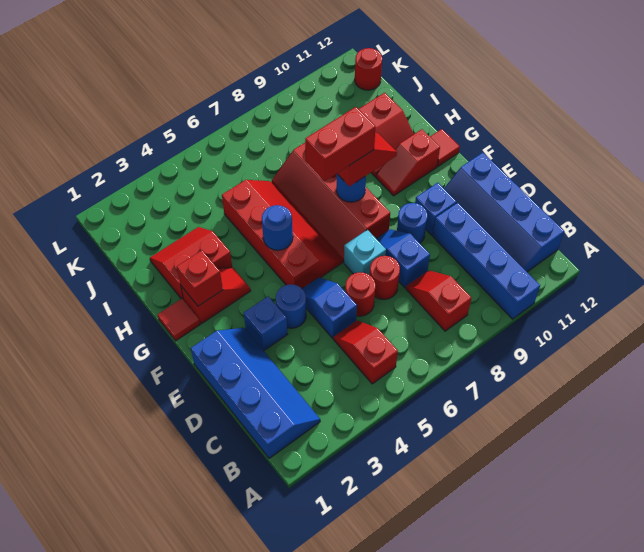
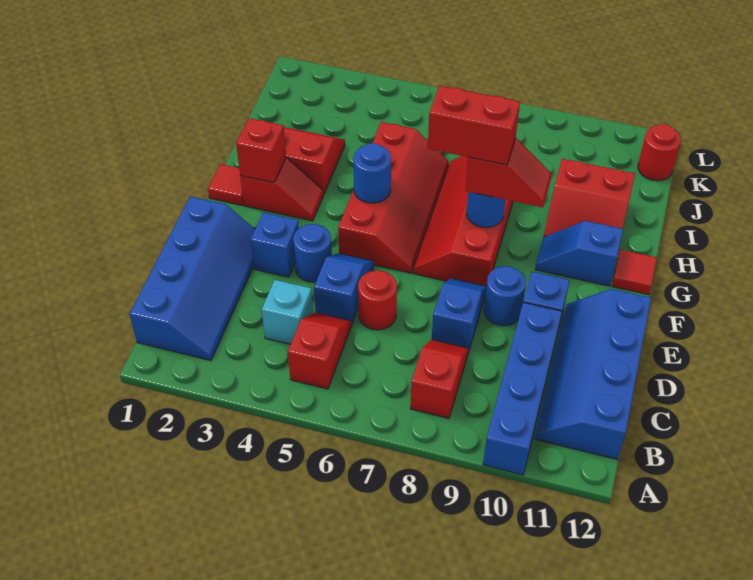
red 1x1 round brick [370,256,400,299] -> none
cyan 1x1 brick [344,230,386,275] -> cyan 1x1 brick moved to [262,280,313,344]
red 1x2 slope [376,129,440,196] -> blue 1x2 slope [535,221,623,286]

